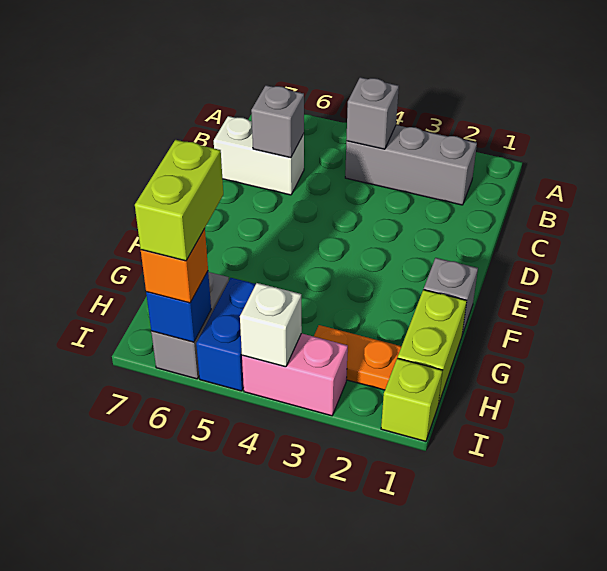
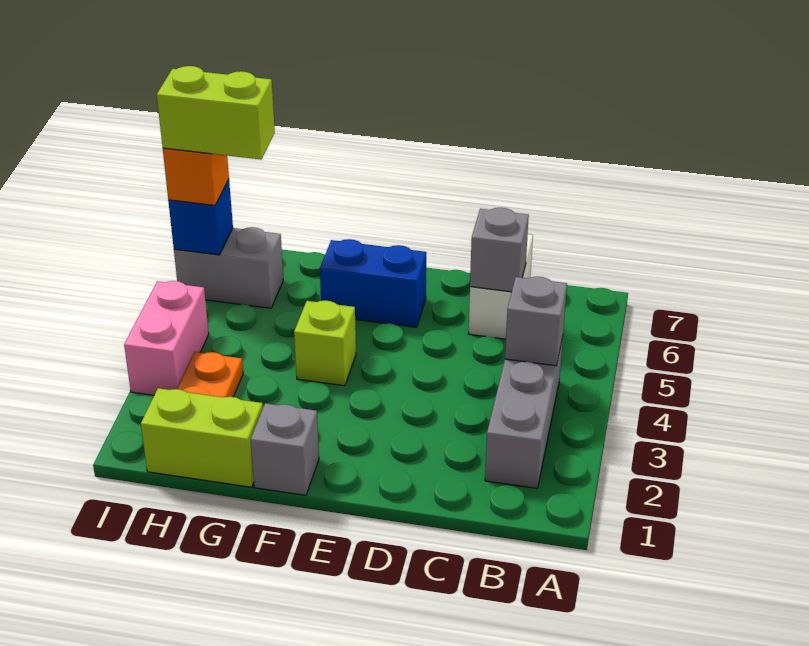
blue 1x2 brick [196,278,256,391] -> blue 1x2 brick moved to [320,239,426,327]
lime 1x1 brick [381,358,443,441] -> lime 1x1 brick moved to [294,301,356,386]
white 1x1 brick [240,283,302,367] -> none

